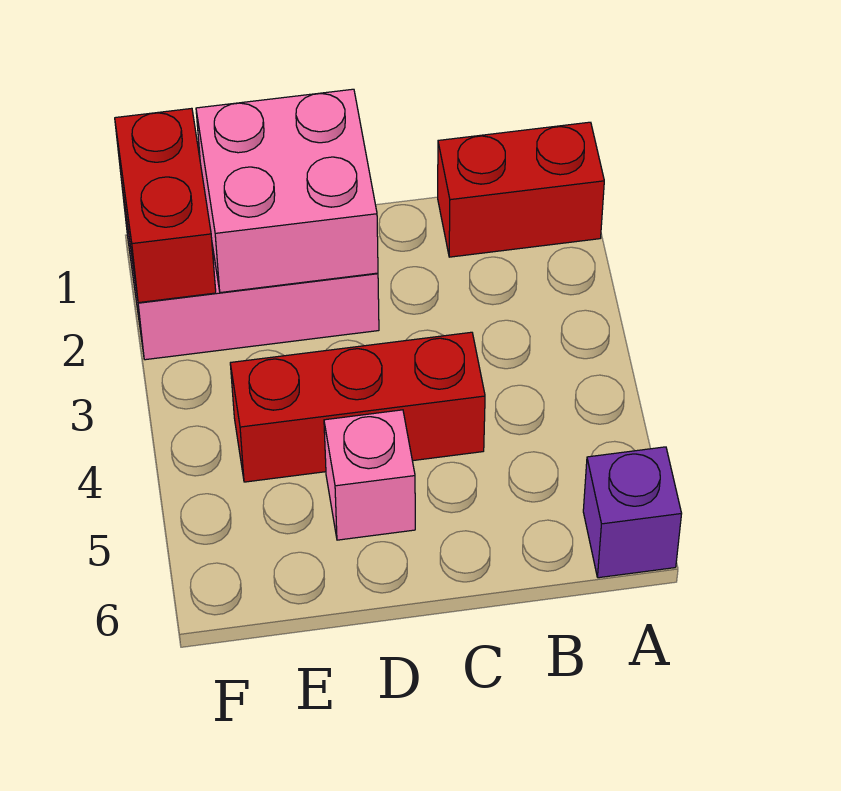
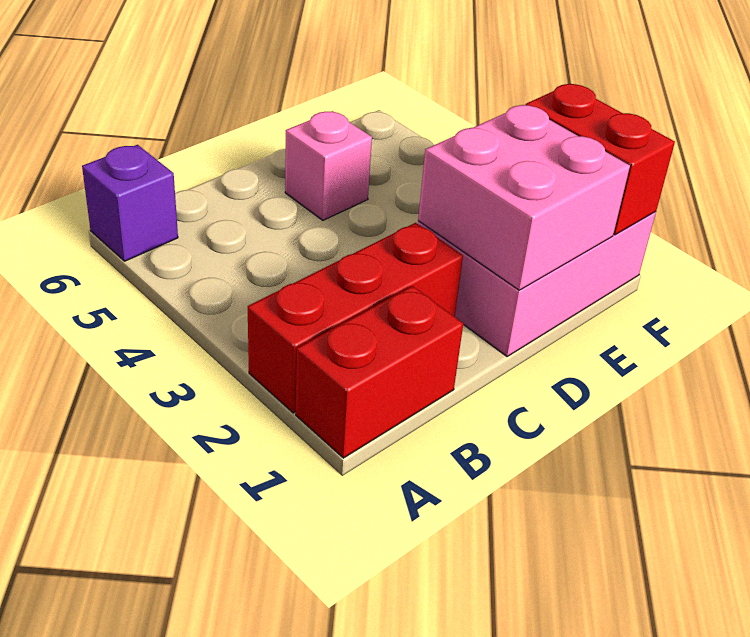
red 1x3 brick [230,332,485,482] -> red 1x3 brick moved to [248,223,463,413]

